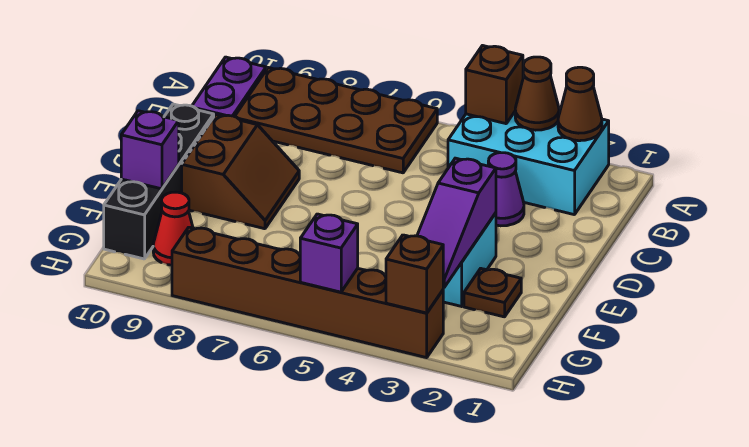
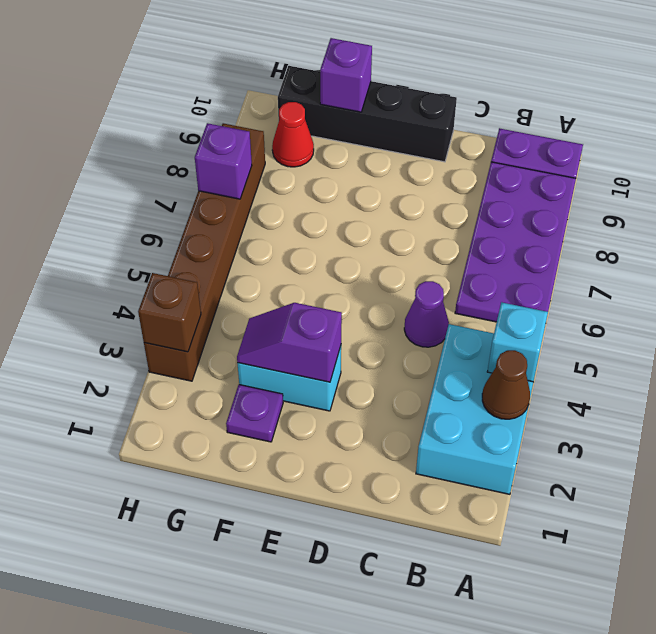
brown 1x1 cone [558,67,602,141] -> none
brown 1x1 brick [466,46,523,124] -> cyan 1x1 brick [487,302,548,382]
brown 2x4 plate [235,68,437,173] -> purple 2x4 plate [455,162,576,322]
purple 1x1 cone [488,153,524,226] -> purple 1x1 cone moved to [404,281,449,347]
brown 2x2 slope [182,115,299,229] -> none
purple 1x3 slope [417,158,496,287] -> purple 1x2 slope [237,303,342,382]
brown 1x1 plate [464,269,521,317] -> purple 1x1 plate [226,385,283,442]
purple 1x1 brick [300,214,358,292] -> purple 1x1 brick moved to [195,123,252,199]

